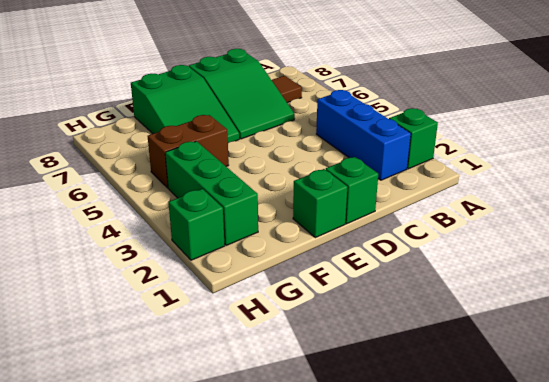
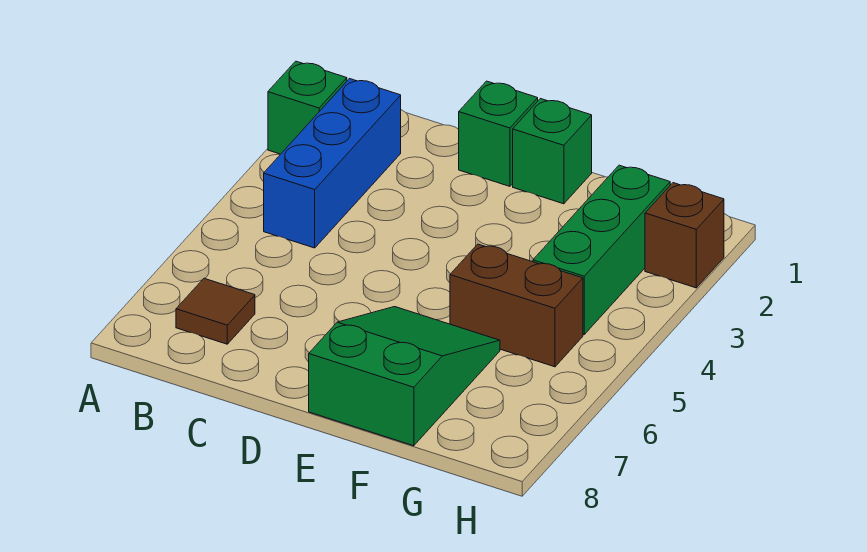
green 2x3 slope [189,49,295,139] -> none
green 1x1 brick [168,189,225,260] -> brown 1x1 brick [645,183,724,288]

